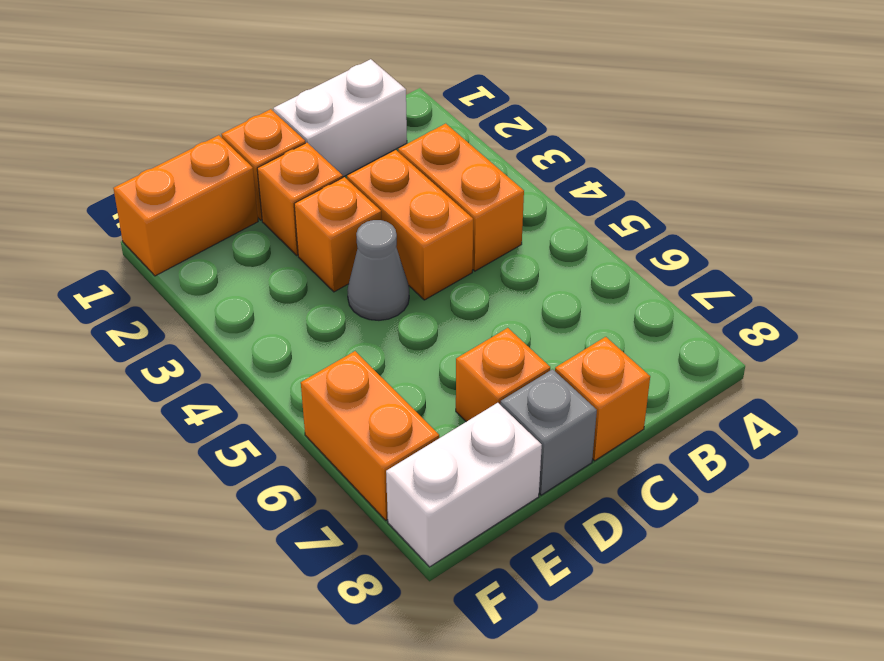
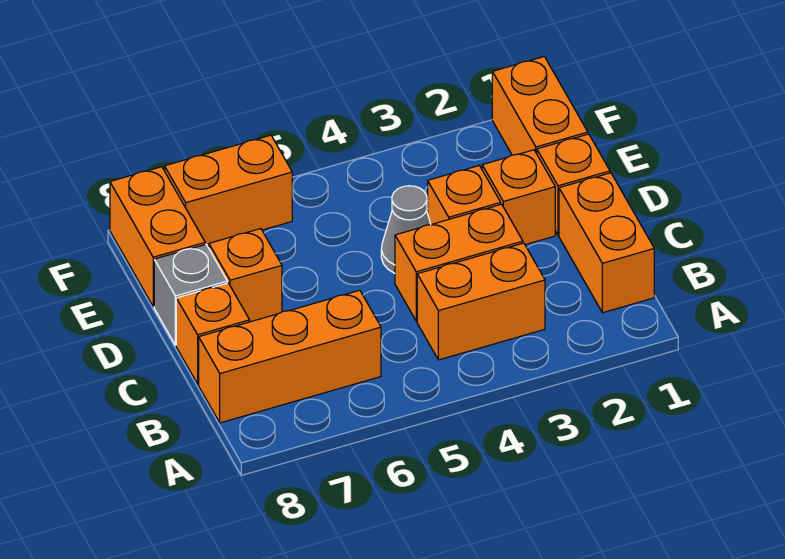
white 1x2 brick [273,59,407,177] -> orange 1x2 brick [559,173,654,313]
none -> orange 1x3 brick [199,290,381,423]
white 1x2 brick [386,403,542,567] -> orange 1x2 brick [110,167,205,307]

